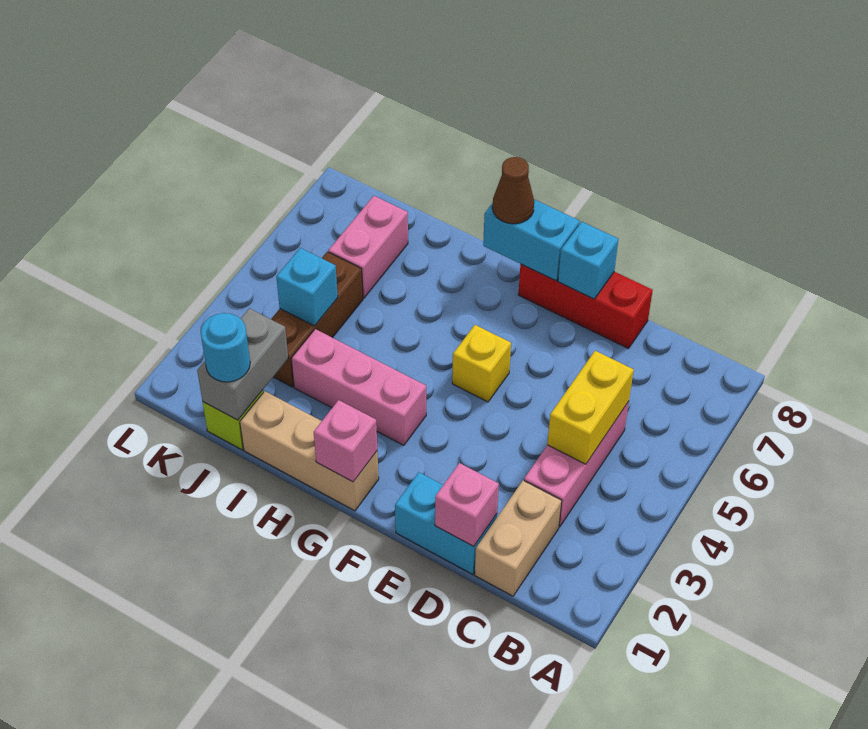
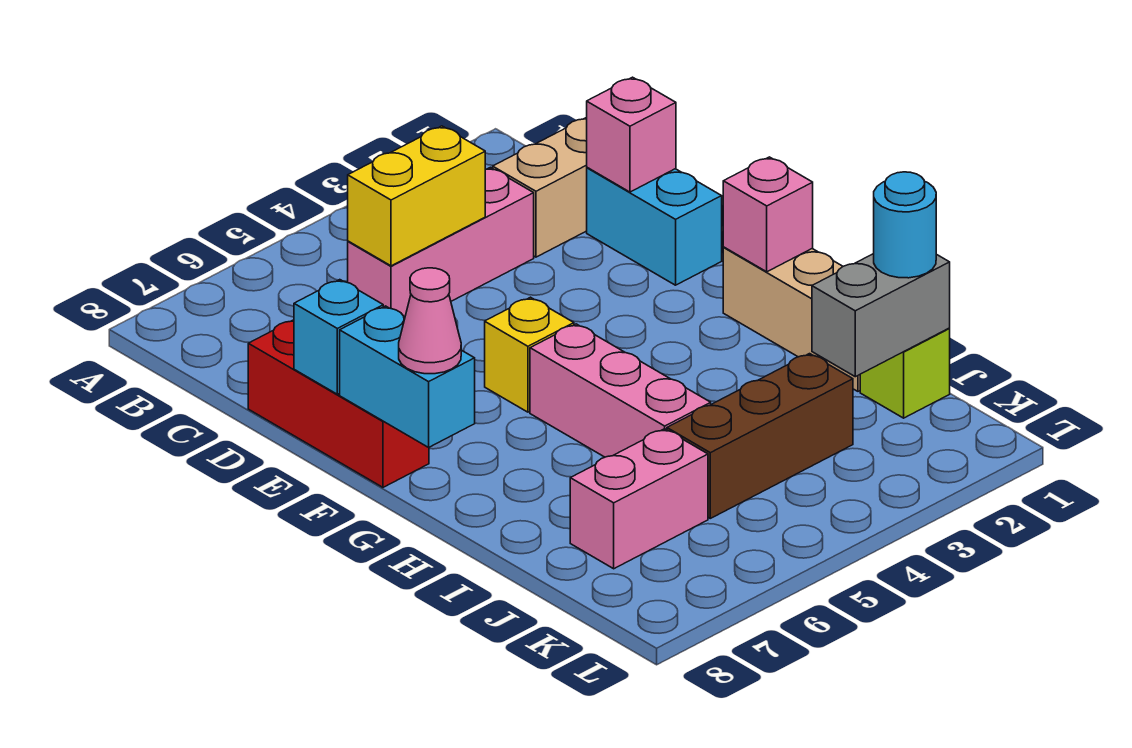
pink 1x3 brick [291,329,426,445] -> pink 1x3 brick moved to [530,324,711,457]
brown 1x1 cone [492,157,534,224] -> pink 1x1 cone [399,268,461,374]
cyan 1x1 brick [276,248,338,326] -> none

